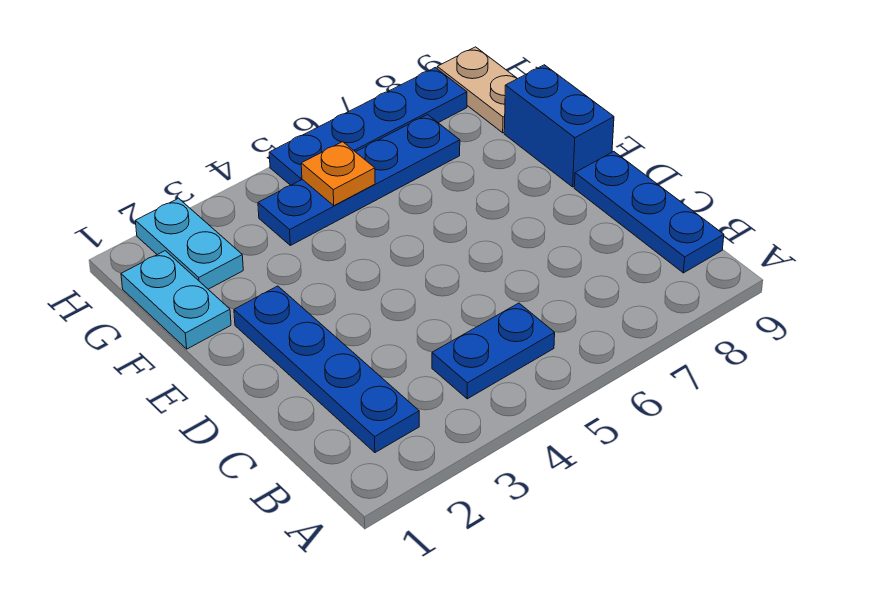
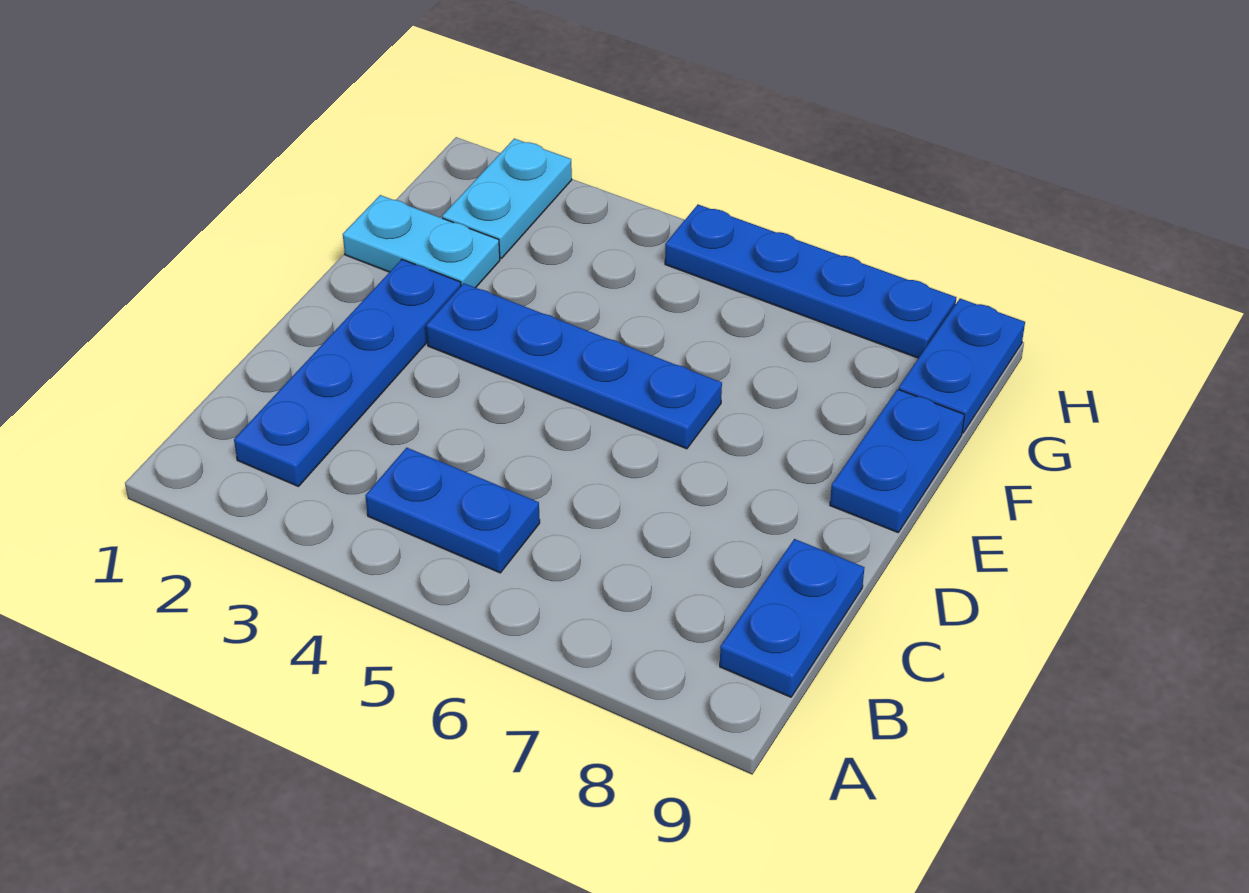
blue 1x3 plate [574,152,724,273] -> blue 1x2 plate [720,539,864,697]
blue 1x2 brick [504,65,614,187] -> blue 1x2 plate [830,389,964,532]
cyan 1x2 plate [121,251,231,349] -> cyan 1x2 plate turned to [343,195,500,288]
blue 1x4 plate [258,115,460,245] -> blue 1x4 plate moved to [426,283,722,449]
orange 1x1 plate [301,142,375,206] -> none
tan 1x2 plate [437,47,517,133] -> blue 1x2 plate [899,299,1025,433]

